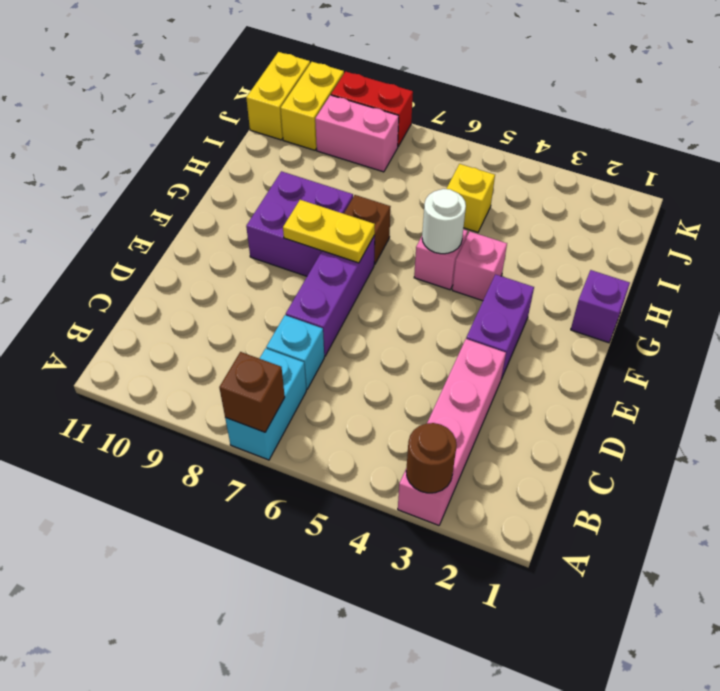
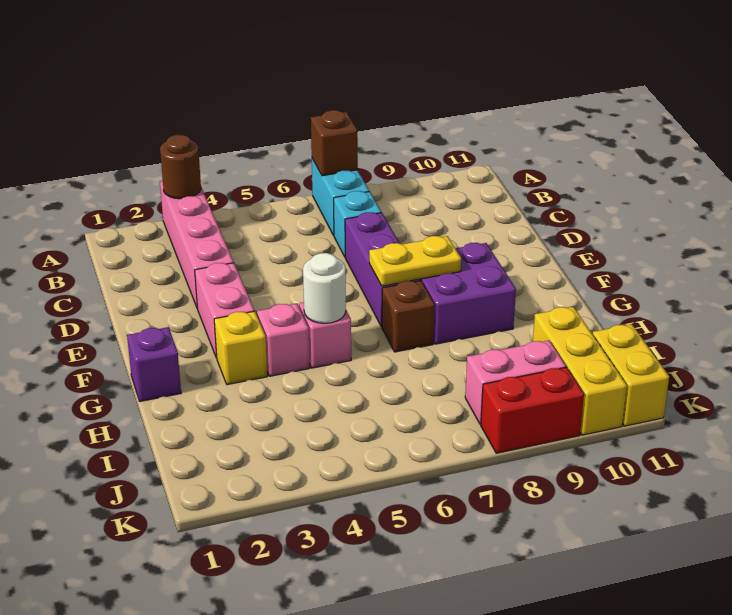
purple 1x2 brick [466,274,534,379] -> pink 1x2 brick [195,263,254,358]
yellow 1x1 brick [446,164,495,232] -> yellow 1x1 brick moved to [214,311,267,385]
yellow 1x2 brick [281,62,344,150] -> yellow 1x3 brick [533,307,627,435]

